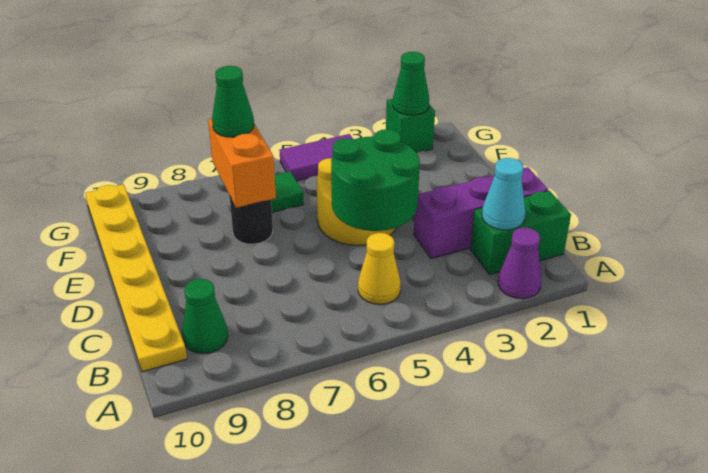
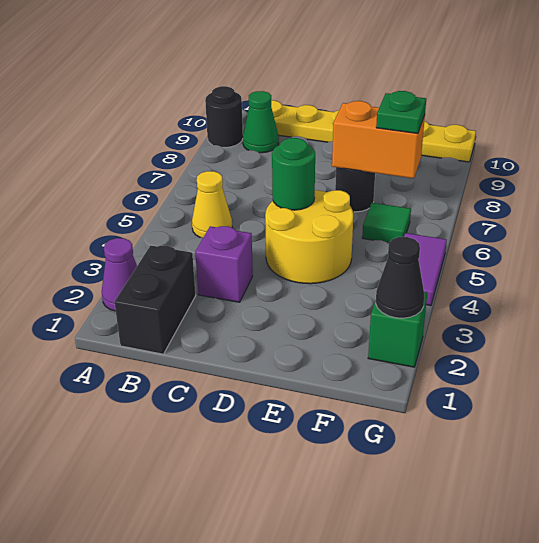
none -> black 1x1 round brick [205,86,243,148]
green 1x2 brick [470,191,571,275] -> black 1x2 brick [115,245,196,354]
cyan 1x1 cone [482,158,525,230] -> none
purple 1x3 brick [414,167,548,259] -> purple 1x1 brick [195,226,253,302]
green 2x2 round brick [331,129,420,231] -> green 1x1 round brick [272,138,315,210]
green 1x1 cone [212,66,254,137] -> green 1x1 plate [376,91,426,134]
green 1x1 cone [393,52,429,115] -> black 1x1 cone [376,237,424,318]

